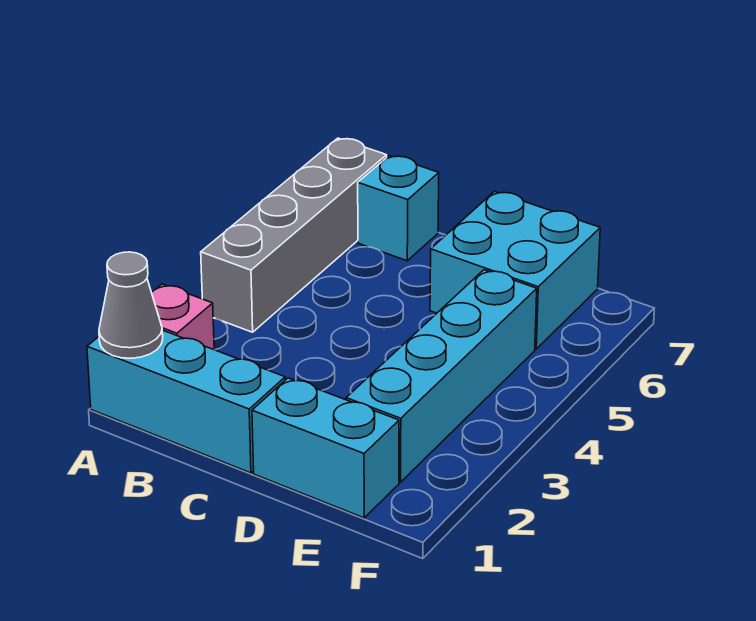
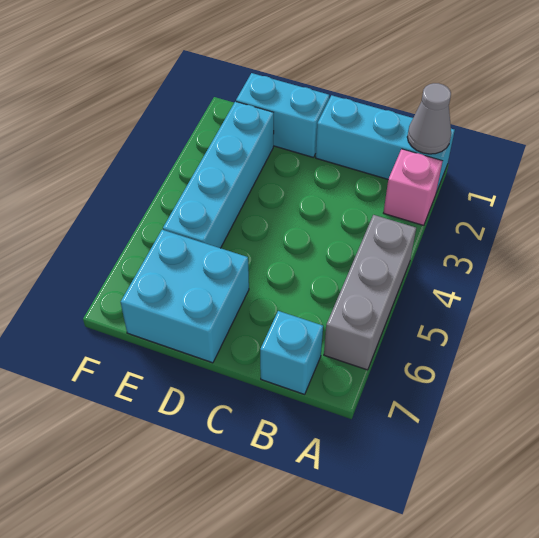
grey 1x4 brick [201,138,387,332] -> grey 1x3 brick [324,215,416,370]

